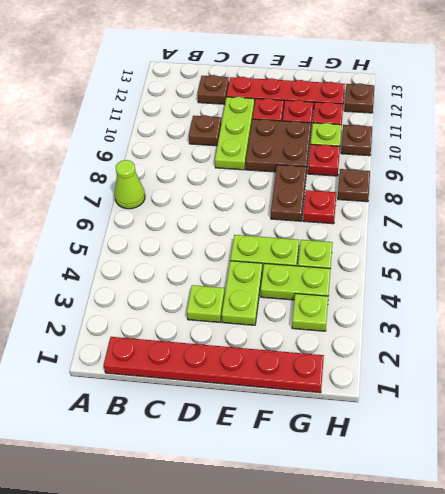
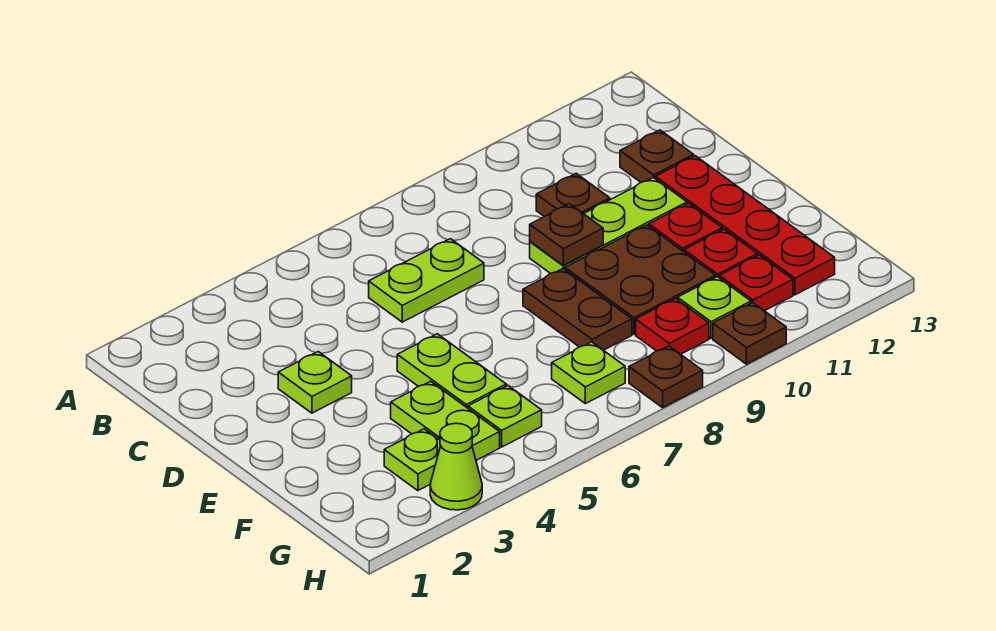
lime 1x1 cone [115,160,145,209] -> lime 1x1 cone moved to [430,423,482,510]
red 1x6 plate [104,337,324,393] -> none
lime 1x2 plate [222,261,262,325] -> lime 1x2 plate moved to [369,239,484,322]
brown 1x2 plate [271,165,307,221] -> brown 1x2 plate turned to [523,269,632,350]
red 1x1 plate [303,190,336,224] -> lime 1x1 plate [552,342,625,404]
brown 1x1 plate [344,83,374,113] -> brown 1x1 plate moved to [530,204,603,265]

